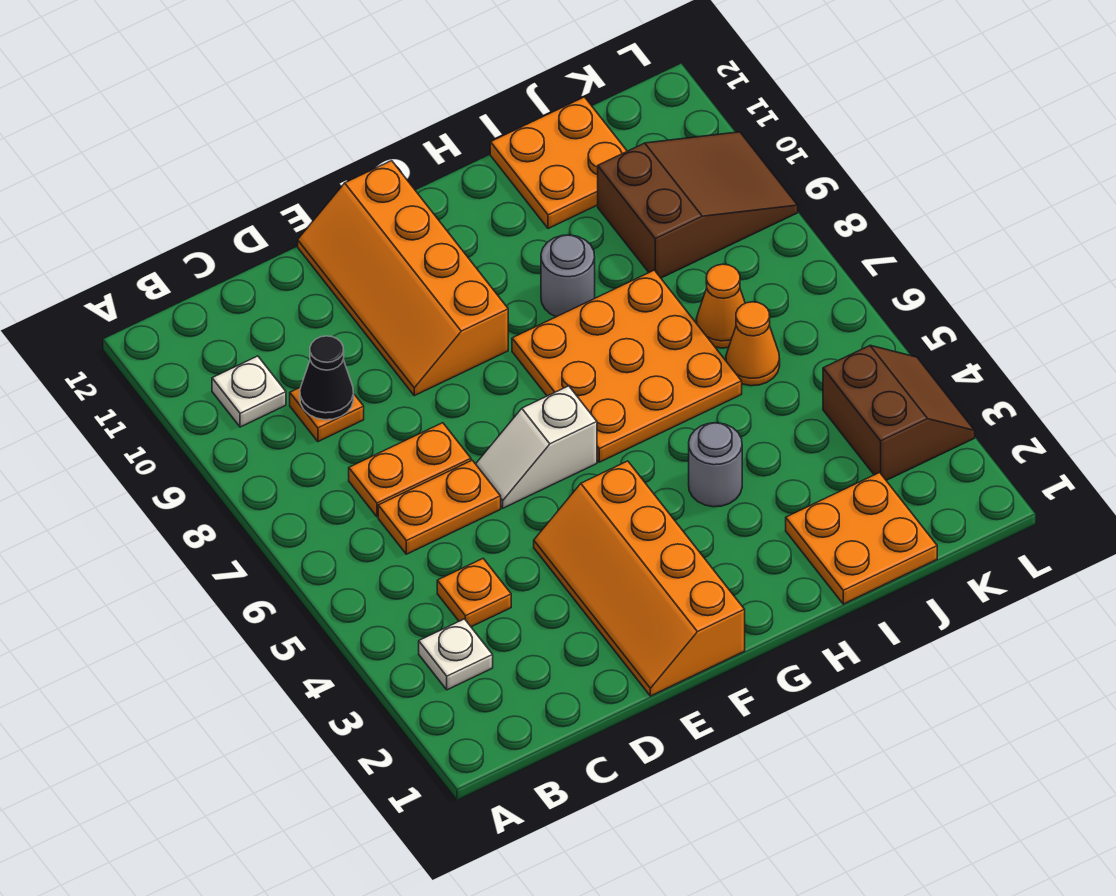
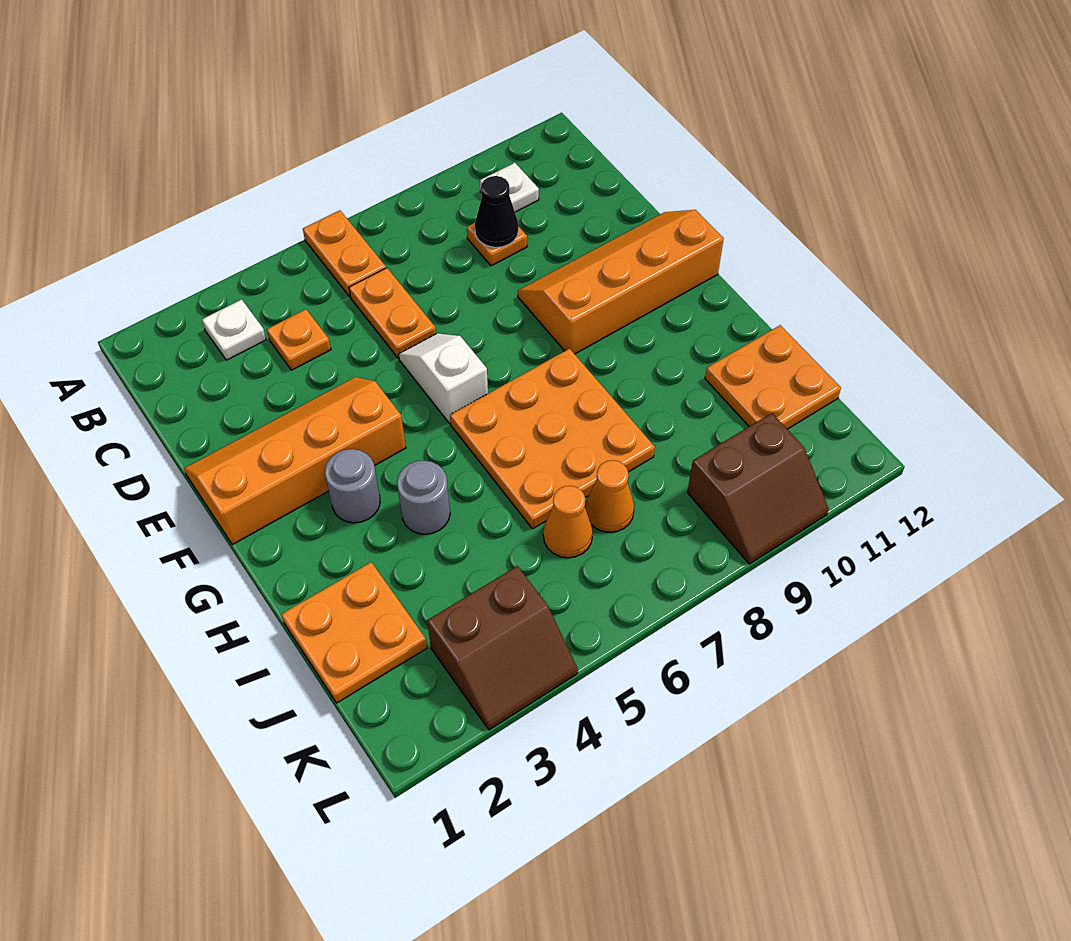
orange 1x2 plate [349,423,471,517] -> orange 1x2 plate moved to [303,210,386,297]
grey 1x1 round brick [541,235,595,317] -> grey 1x1 round brick moved to [325,449,380,523]
brown 2x3 slope [598,132,798,278] -> brown 2x2 slope [687,413,829,564]

